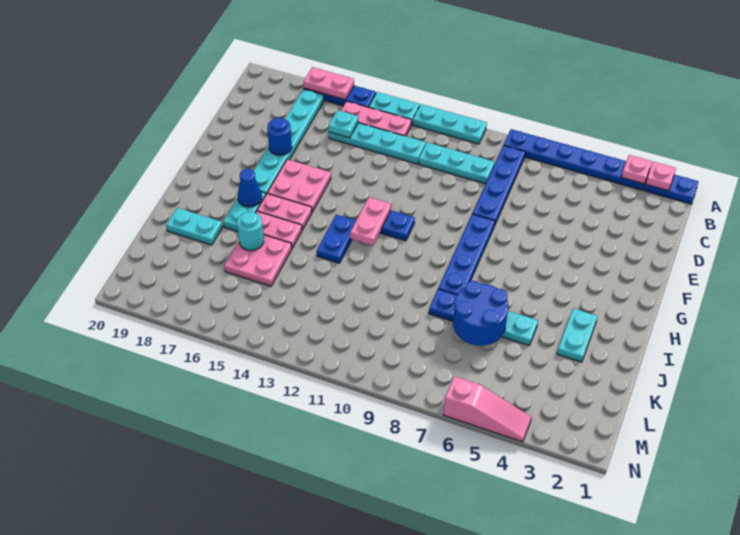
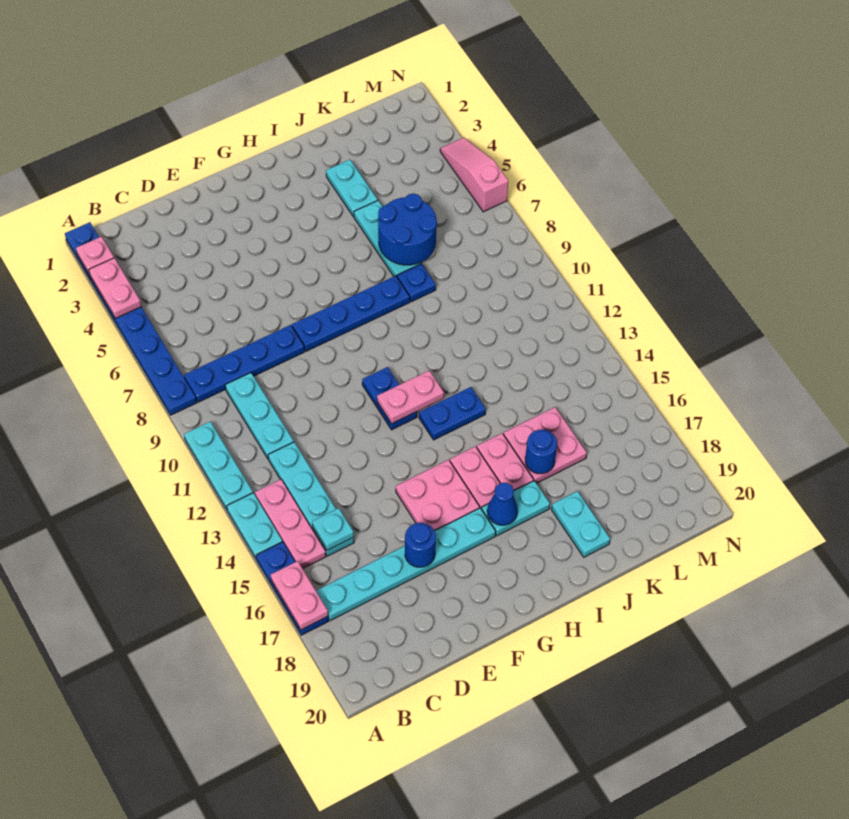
pink 1x1 plate [622,155,652,184] -> pink 1x2 plate [89,258,141,318]
cyan 1x2 plate [557,308,597,362] -> cyan 1x2 plate turned to [326,160,378,217]
cyan 1x1 round brick [237,212,264,251] -> blue 1x1 round brick [525,430,557,474]

